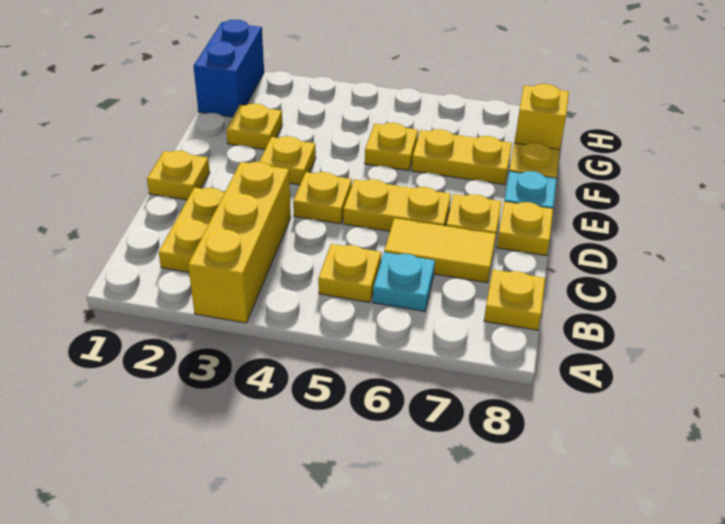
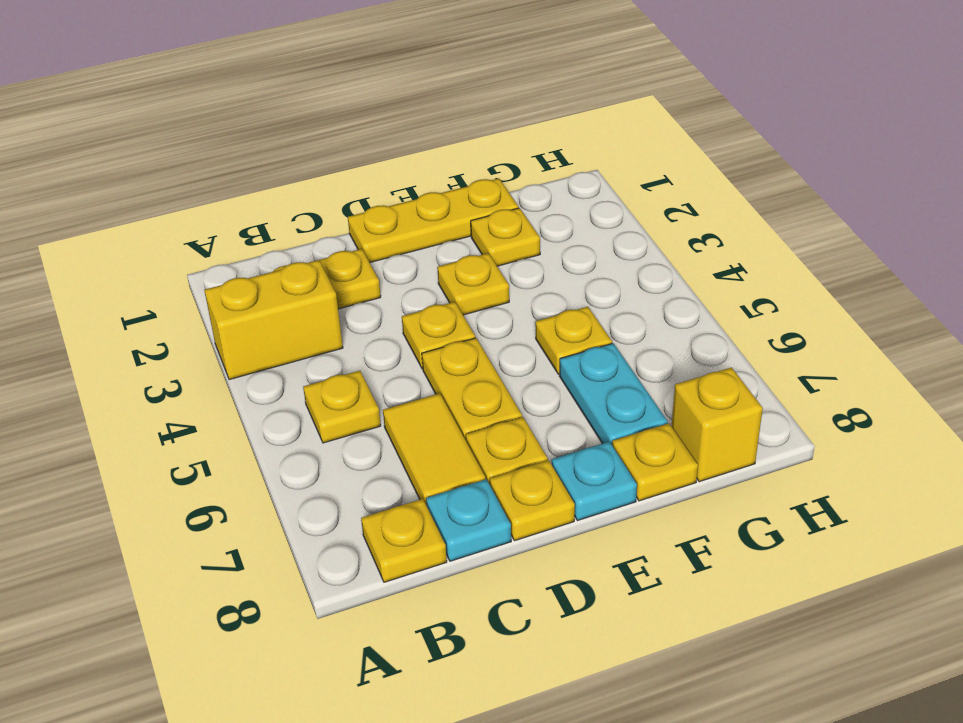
yellow 1x3 brick [188,162,291,323] -> yellow 1x2 brick [204,260,343,380]
cyan 1x1 plate [373,252,435,311] -> cyan 1x1 plate moved to [426,479,511,561]
yellow 1x1 plate [147,151,210,200] -> yellow 1x3 plate [348,179,519,263]
yellow 1x2 plate [412,129,512,185] -> cyan 1x2 plate [560,343,668,444]
blue 1x2 brick [193,20,264,117] -> none

